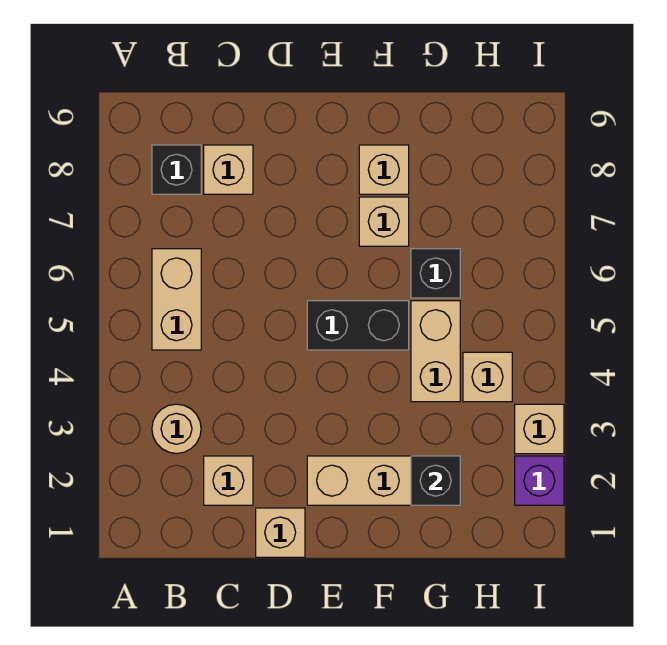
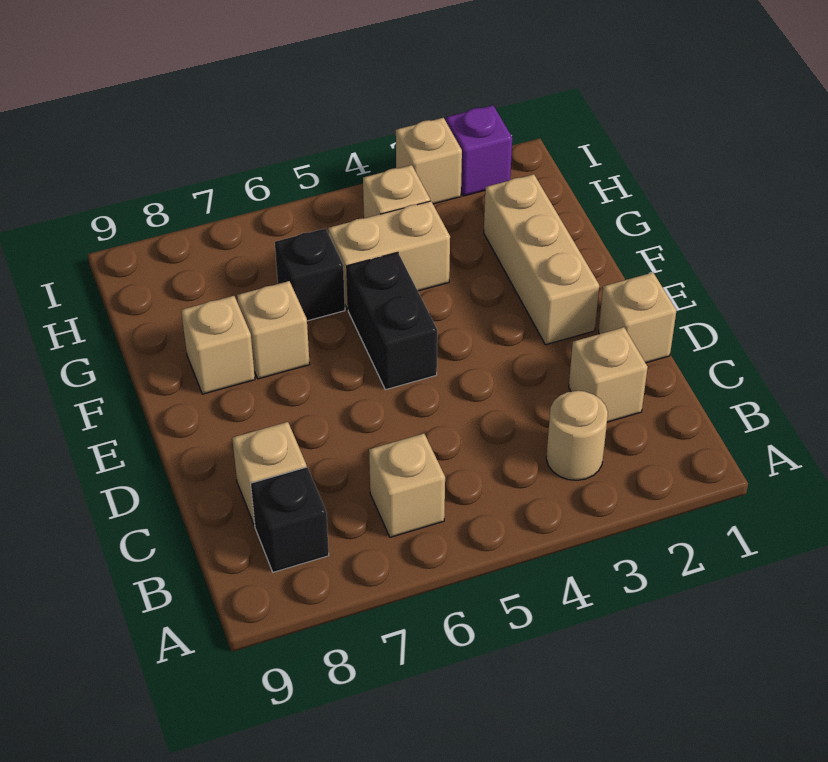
tan 1x2 brick [152,249,201,350] -> tan 1x1 brick [369,434,445,537]
black 1x1 brick [411,456,460,505] -> none

